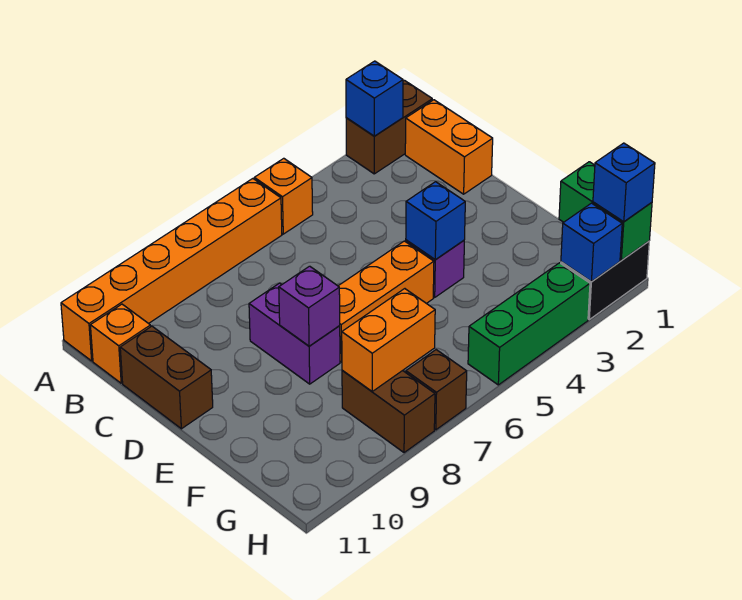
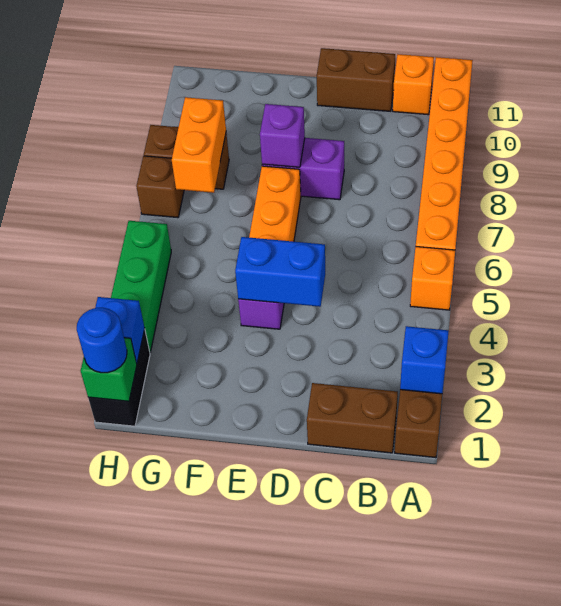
orange 1x2 brick [405,100,493,194] -> brown 1x2 brick [307,383,398,453]
blue 1x1 brick [406,182,465,259] -> blue 1x2 brick [235,237,325,307]
green 1x2 brick [559,162,652,260] -> green 1x1 brick [81,338,137,401]
blue 1x1 brick [593,143,655,222] -> blue 1x1 round brick [77,308,127,373]

